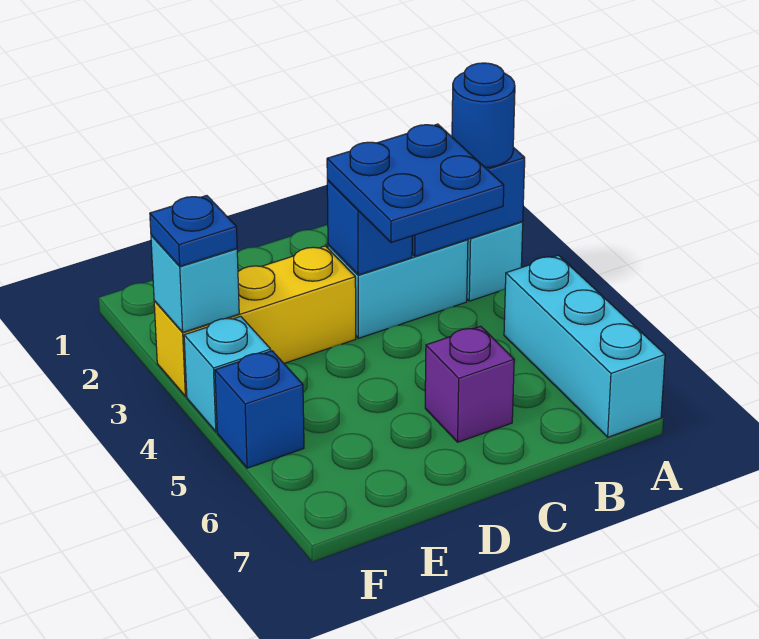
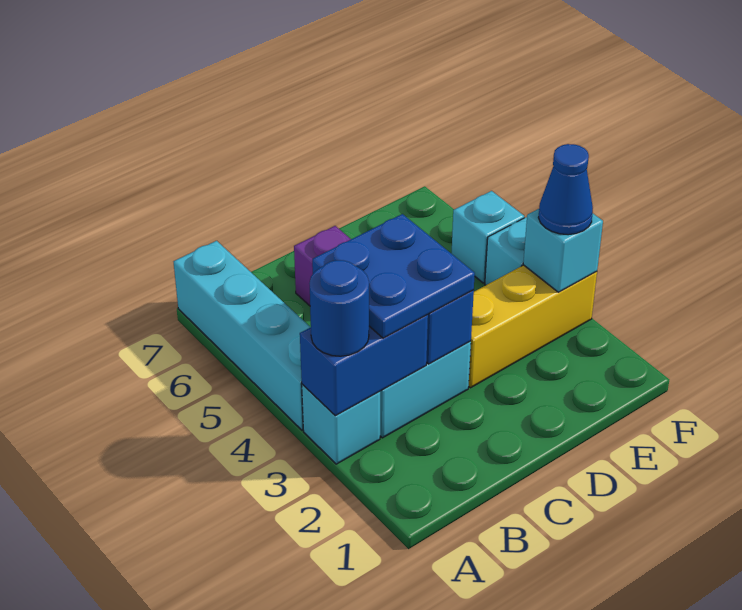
cyan 1x3 brick [504,255,665,437] -> cyan 1x4 brick [174,241,310,430]
blue 1x1 plate [150,196,237,266] -> blue 1x1 cone [538,144,593,235]
blue 1x1 brick [215,351,304,468] -> cyan 1x1 brick [452,191,524,283]

